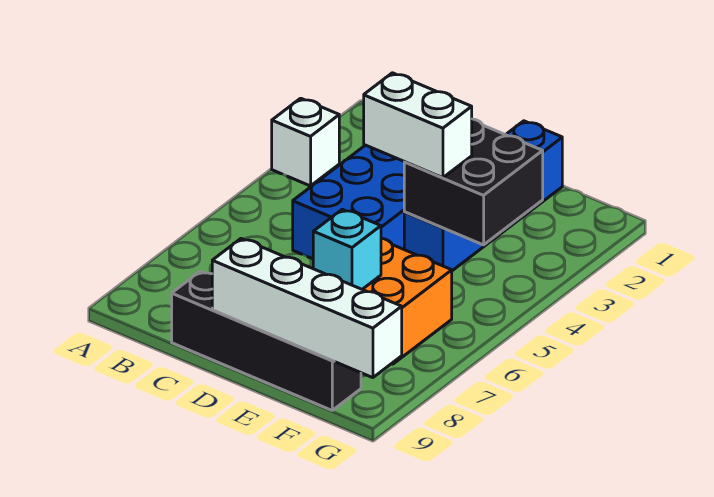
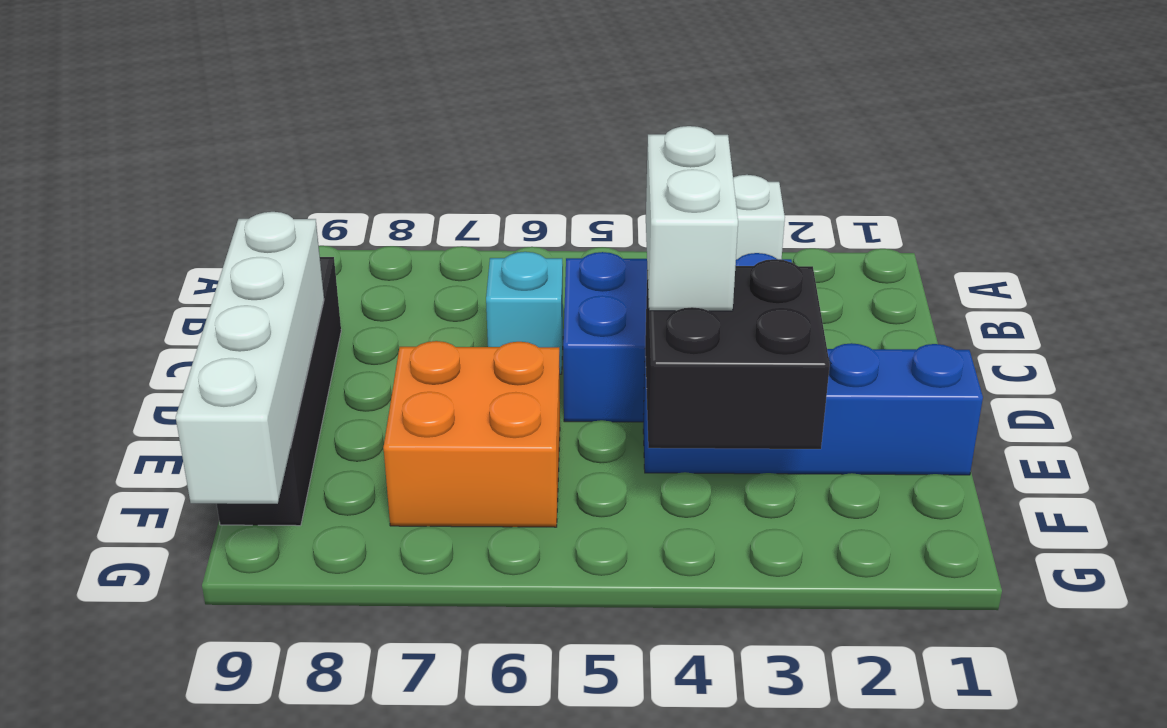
cyan 1x1 brick [313,209,381,289] -> cyan 1x1 brick moved to [486,252,563,374]

